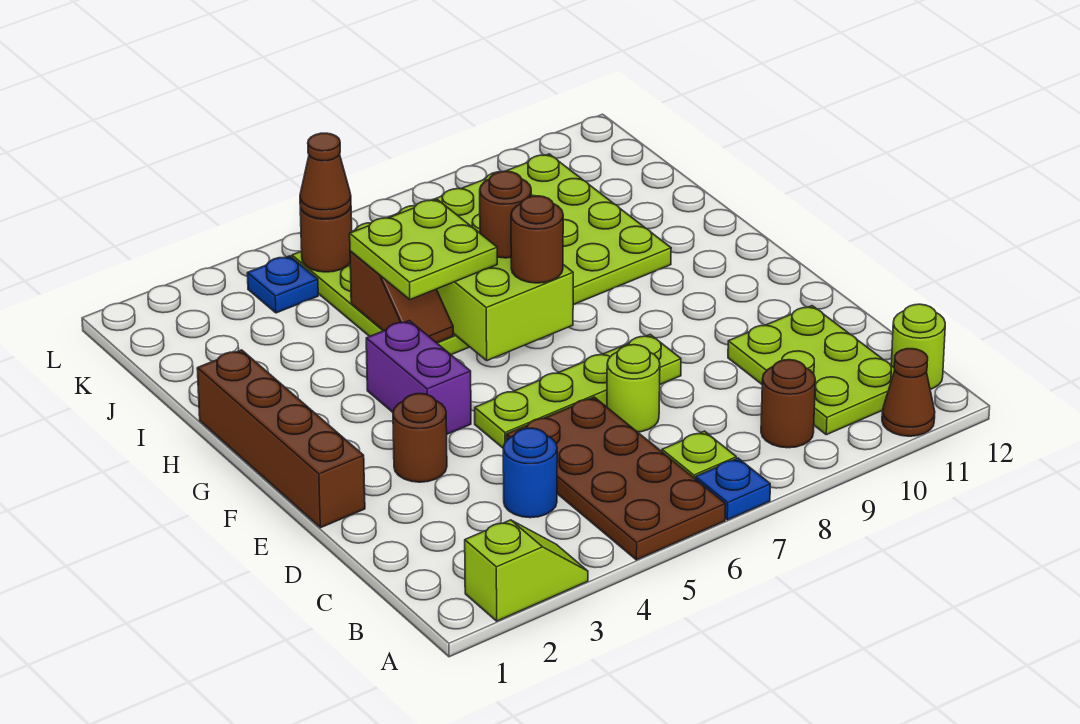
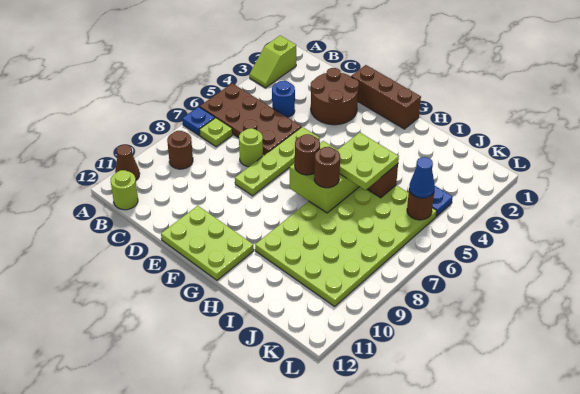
lime 2x3 plate [728,306,895,435] -> lime 2x3 plate moved to [161,206,254,280]
brown 1x4 brick [197,350,365,528] -> brown 1x3 brick [351,65,421,129]
brown 1x1 round brick [393,394,447,482] -> brown 2x2 round brick [311,68,359,125]
purple 1x2 brick [366,321,471,434] -> none
brown 1x1 cone [300,133,351,219] -> blue 1x1 cone [409,157,435,198]

